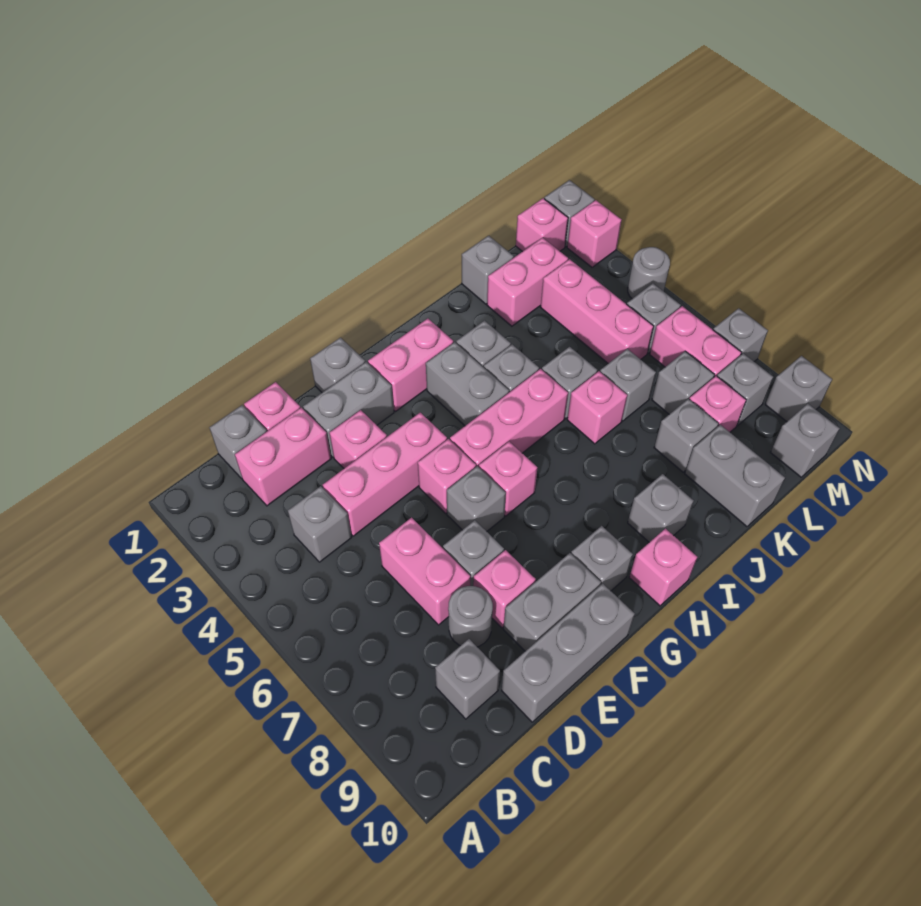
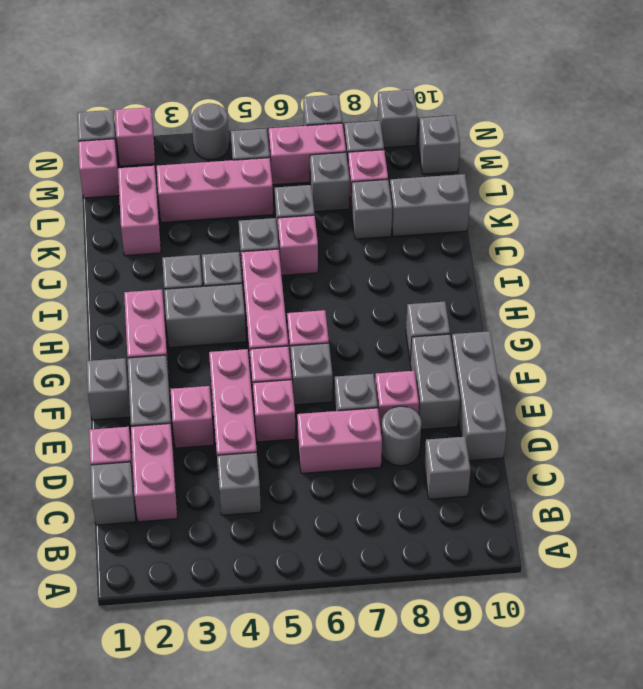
pink 1x1 brick [629,529,697,606] -> pink 1x1 brick moved to [253,380,296,442]
grey 1x1 brick [628,474,694,542] -> none
grey 1x1 brick [462,236,514,304] -> none

